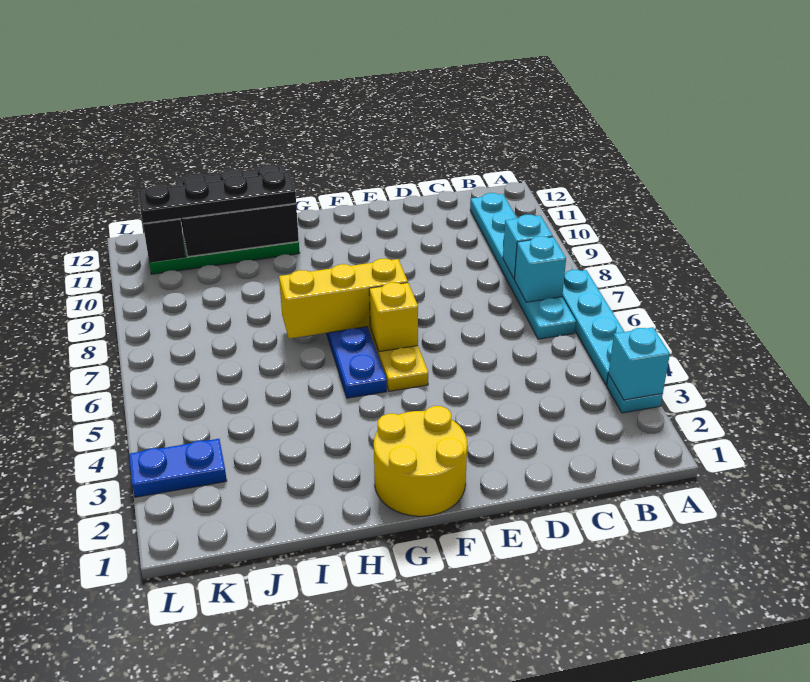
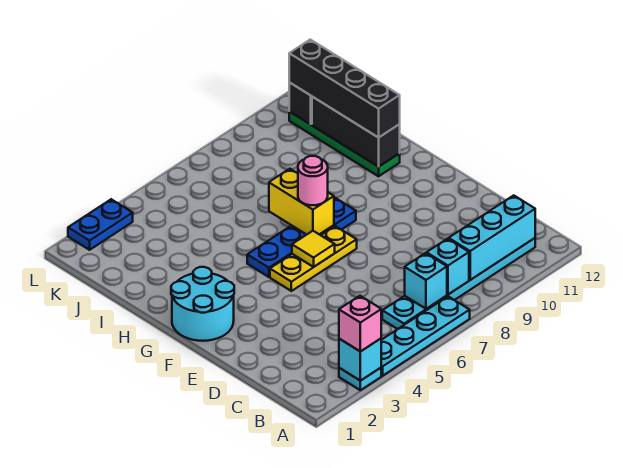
none -> pink 1x1 brick [339,296,381,352]
none -> cyan 1x3 brick [449,195,535,280]
yellow 2x2 round brick [374,406,467,516] -> cyan 2x2 round brick [171,267,234,341]
yellow 1x1 brick [369,282,418,352] -> yellow 1x1 tile [292,231,335,267]
yellow 1x3 brick [279,259,408,338] -> yellow 1x2 brick [269,169,334,235]
none -> pink 1x1 round brick [298,156,328,205]
black 2x3 brick [175,164,299,257] -> black 1x3 brick [312,97,400,167]
black 1x4 plate [138,171,296,223] -> black 1x4 brick [289,40,400,138]
blue 1x2 plate [129,439,227,497] -> blue 1x2 plate turned to [68,199,133,250]

